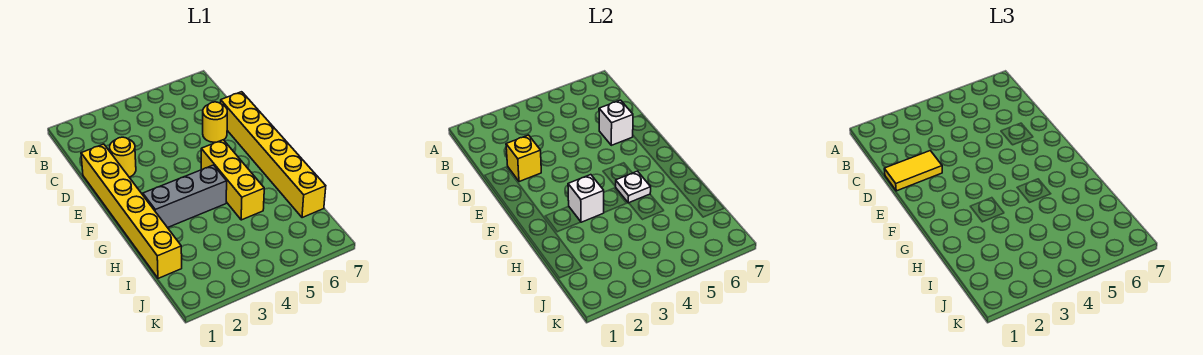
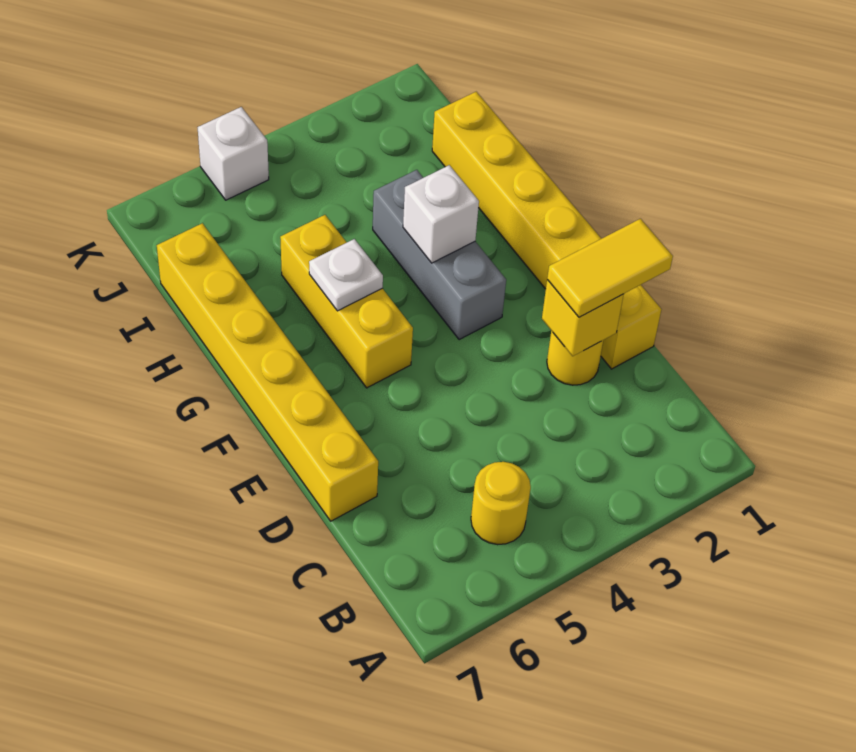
yellow 1x1 round brick [203,102,227,142] -> yellow 1x1 round brick moved to [471,462,531,545]
white 1x1 brick [599,100,633,145] -> white 1x1 brick moved to [198,107,269,200]
grey 1x3 brick [143,165,227,228] -> grey 1x3 brick turned to [373,170,506,340]

